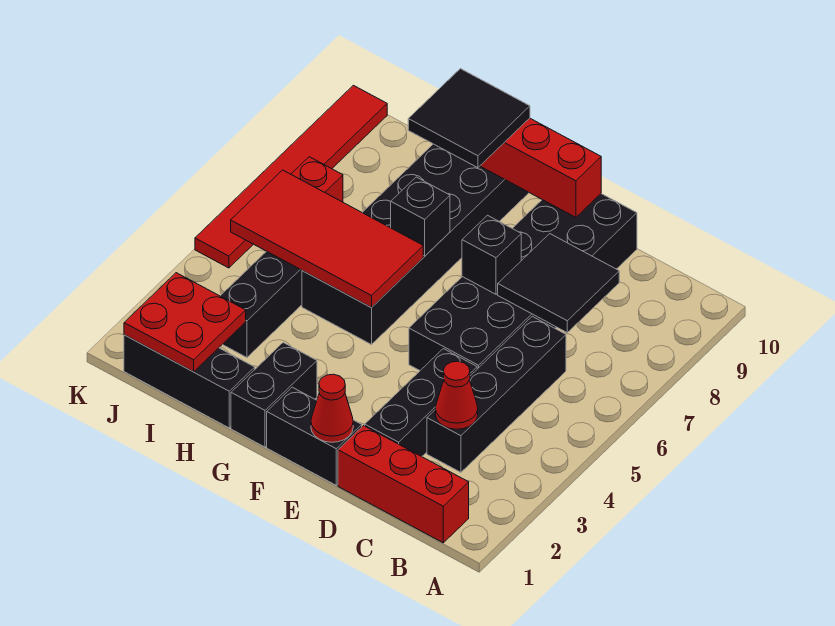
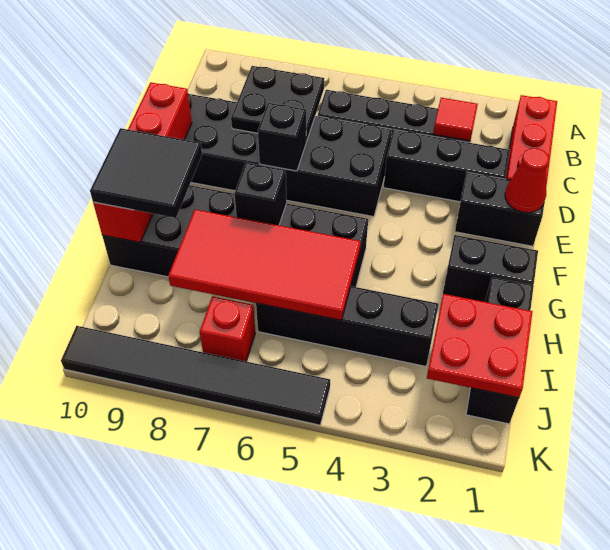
red 1x1 cone [435,361,478,429] -> red 1x1 tile [433,98,478,141]
black 2x2 tile [498,234,619,332] -> black 2x2 plate [231,66,324,142]
black 1x2 brick [267,387,362,485] -> black 1x2 brick turned to [455,172,544,246]
red 2x4 tile [231,170,423,308] -> red 2x4 tile turned to [168,210,361,320]
red 1x6 tile [195,85,387,268] -> black 1x6 tile [61,326,330,425]

